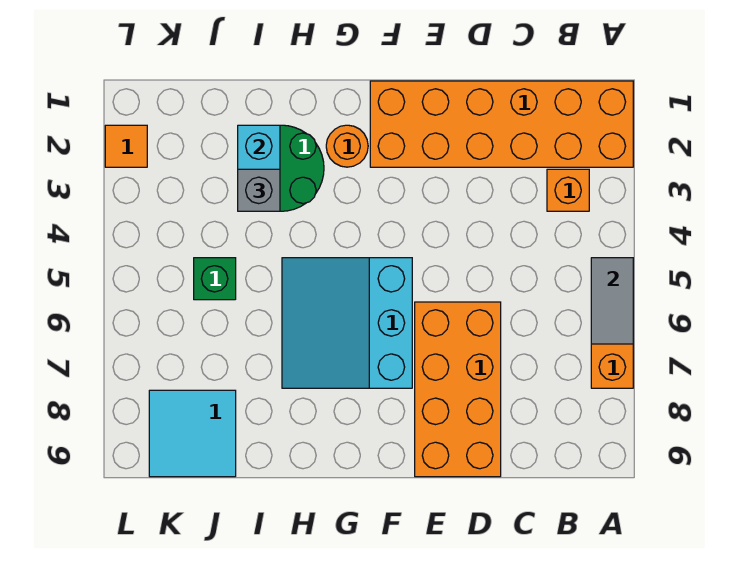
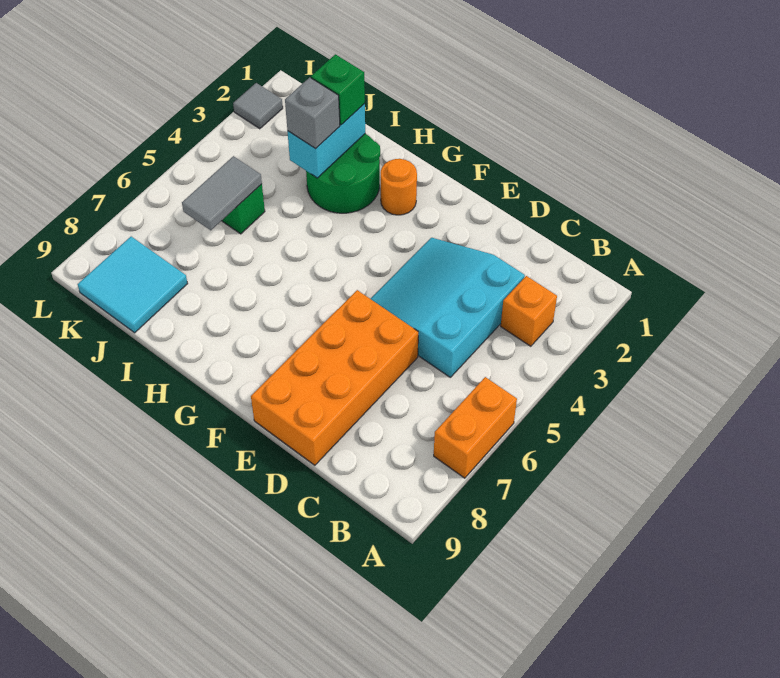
orange 2x6 brick [370,81,633,167] -> none
grey 1x2 tile [591,258,633,344] -> grey 1x2 tile moved to [182,156,262,230]
cyan 3x3 slope [282,258,412,388] -> cyan 3x3 slope moved to [371,238,525,377]
none -> green 1x1 brick [311,54,365,125]
orange 1x1 tile [105,125,147,167] -> grey 1x1 tile [233,83,283,129]

